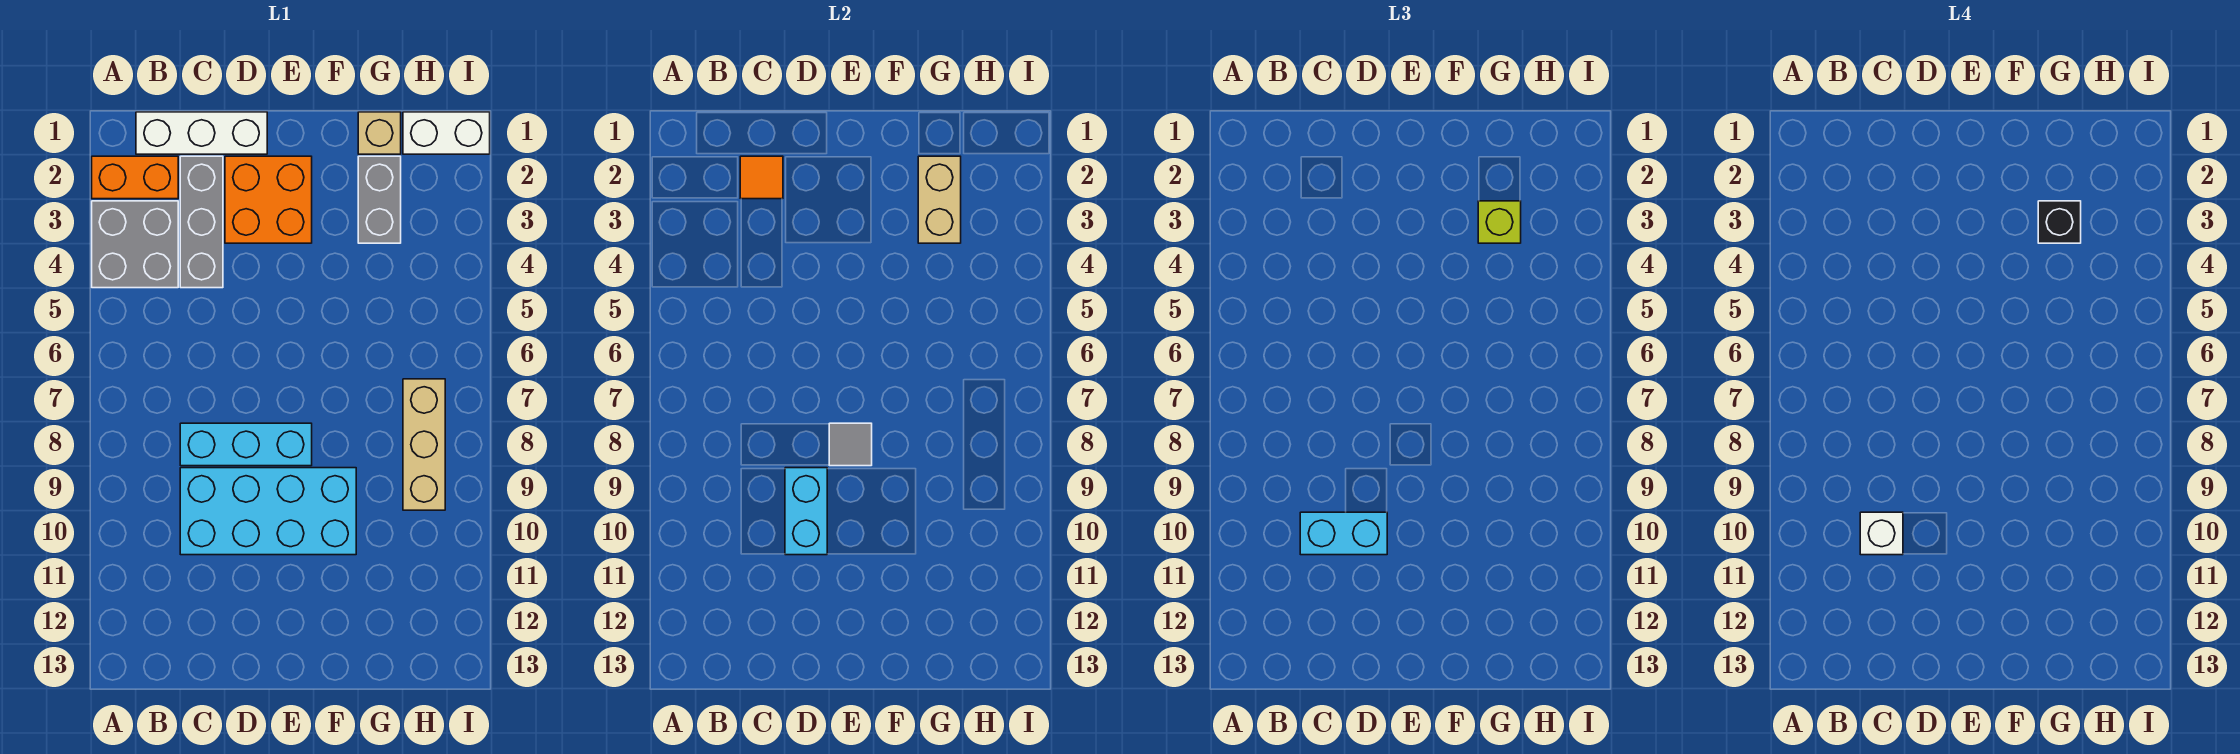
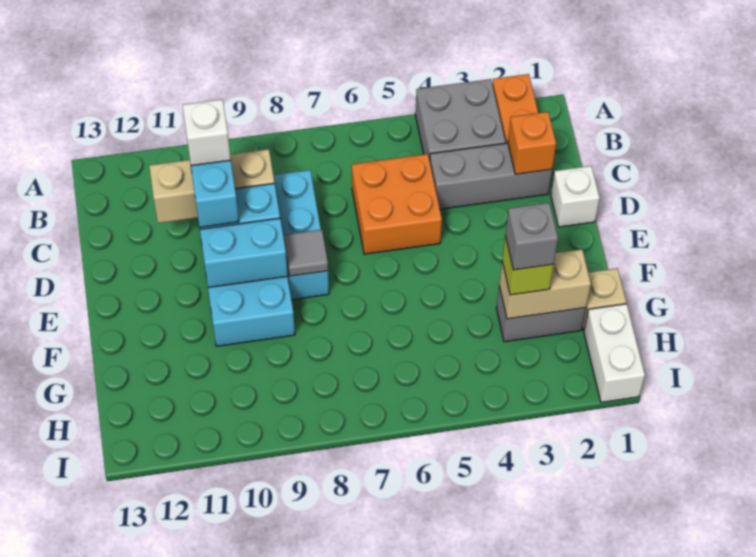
white 1x3 brick [136,112,267,154] -> white 1x1 brick [551,166,600,227]
orange 1x1 tile [740,156,783,199] -> orange 1x1 brick [508,112,556,174]
orange 2x2 brick [225,156,312,243] -> orange 2x2 brick moved to [352,154,442,254]
none -> cyan 1x2 brick [200,218,288,288]
black 1x1 brick [2038,201,2081,243] -> grey 1x1 brick [505,203,558,270]
tan 1x3 brick [403,379,445,510] -> tan 1x3 brick moved to [149,149,274,223]

